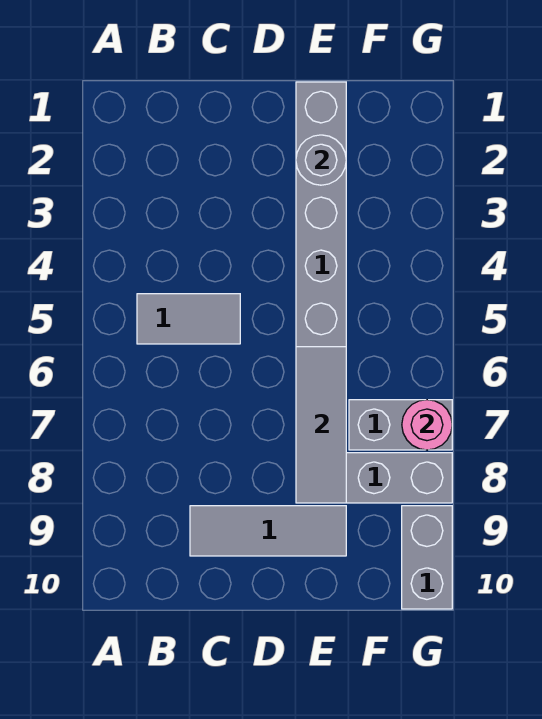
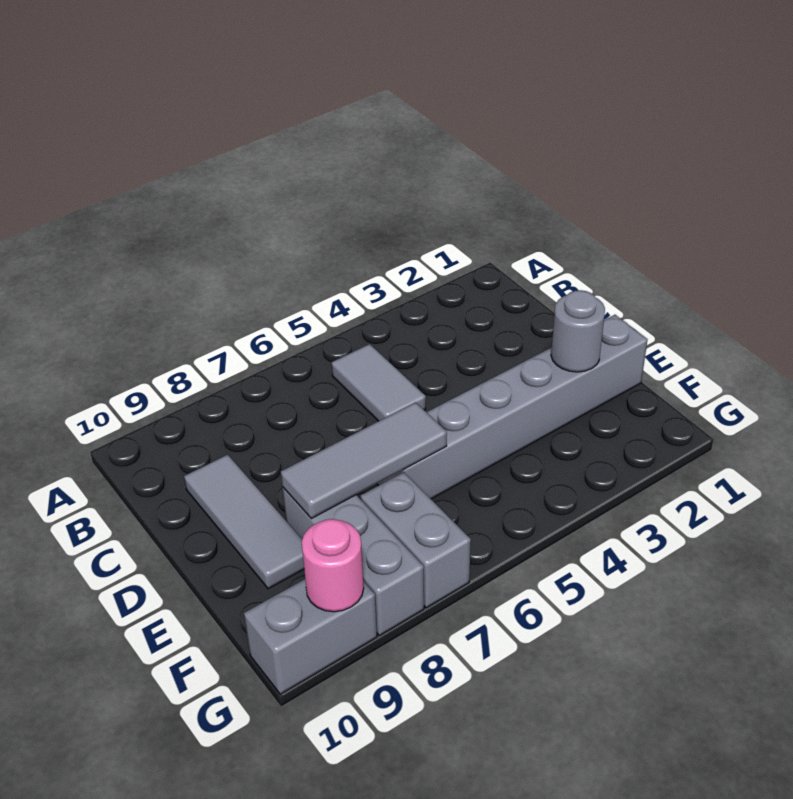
pink 1x1 round brick [402,400,452,450] -> pink 1x1 round brick moved to [302,519,364,612]

